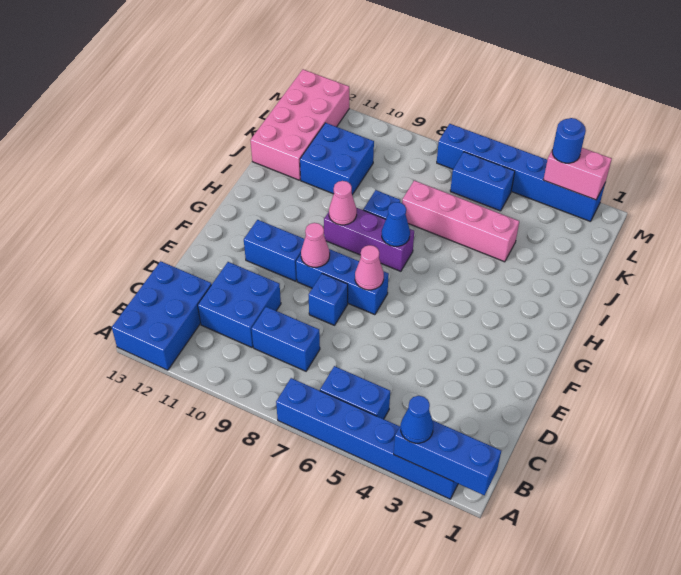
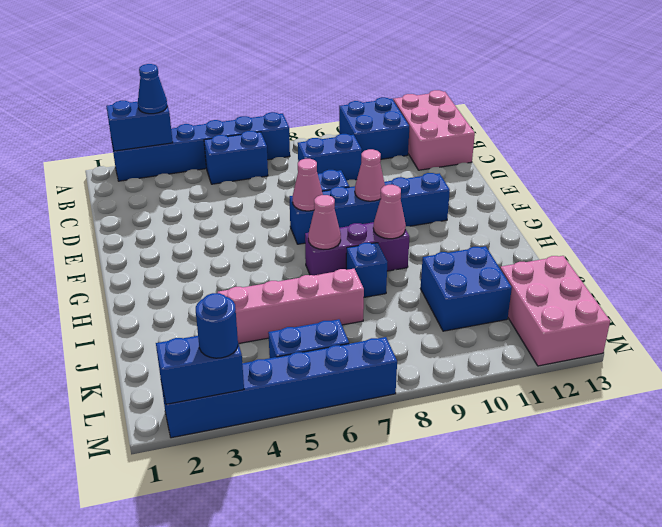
blue 1x3 brick [394,420,501,495] -> blue 1x2 brick [106,101,173,151]
blue 2x3 brick [112,261,212,370] -> pink 2x3 brick [393,90,475,170]
blue 2x2 brick [198,262,281,347] -> blue 2x2 brick moved to [339,97,409,159]
blue 1x1 cone [382,202,410,246] -> pink 1x1 cone [308,195,341,249]
pink 2x4 brick [250,69,349,180] -> pink 2x3 brick [500,256,610,366]
pink 1x2 brick [543,148,612,200] -> blue 1x2 brick [156,336,244,404]

